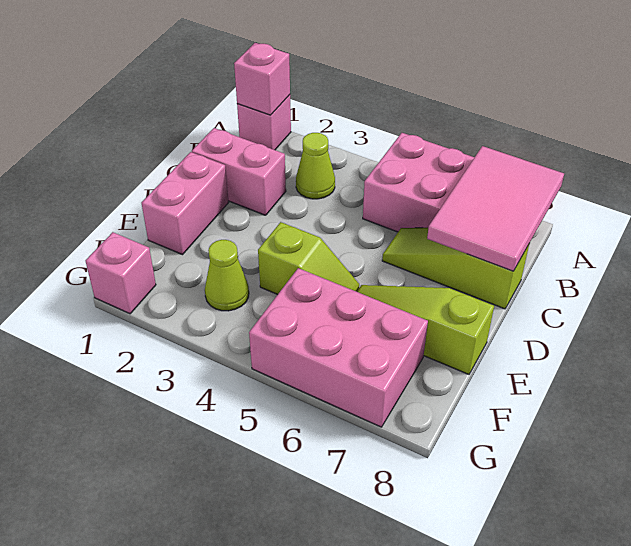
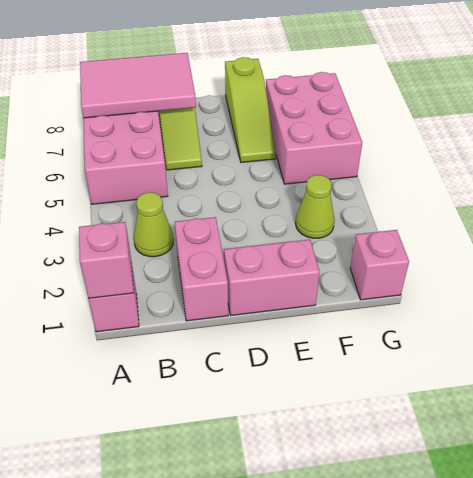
lime 1x2 slope [258,222,359,295] -> none

